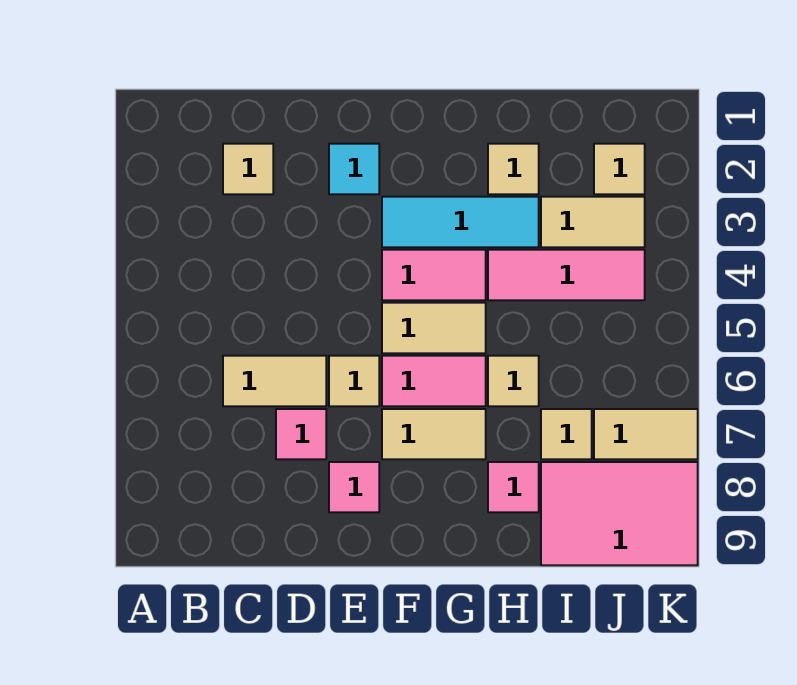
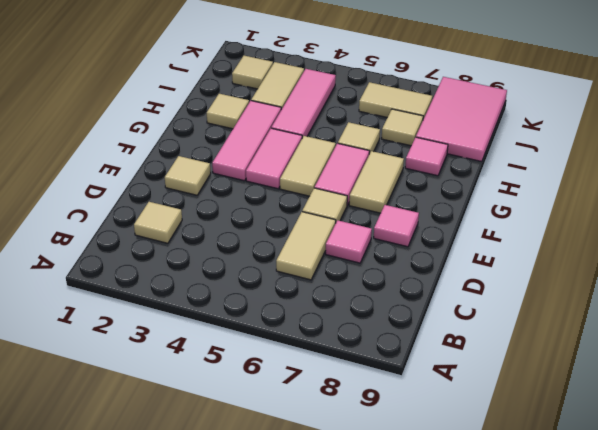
cyan 1x1 tile [329,144,379,194] -> tan 1x1 tile [165,156,211,195]
cyan 1x3 tile [382,197,539,247] -> pink 1x3 tile [212,101,281,181]
tan 1x2 tile [594,409,698,459] -> tan 1x2 tile turned to [359,82,432,119]

